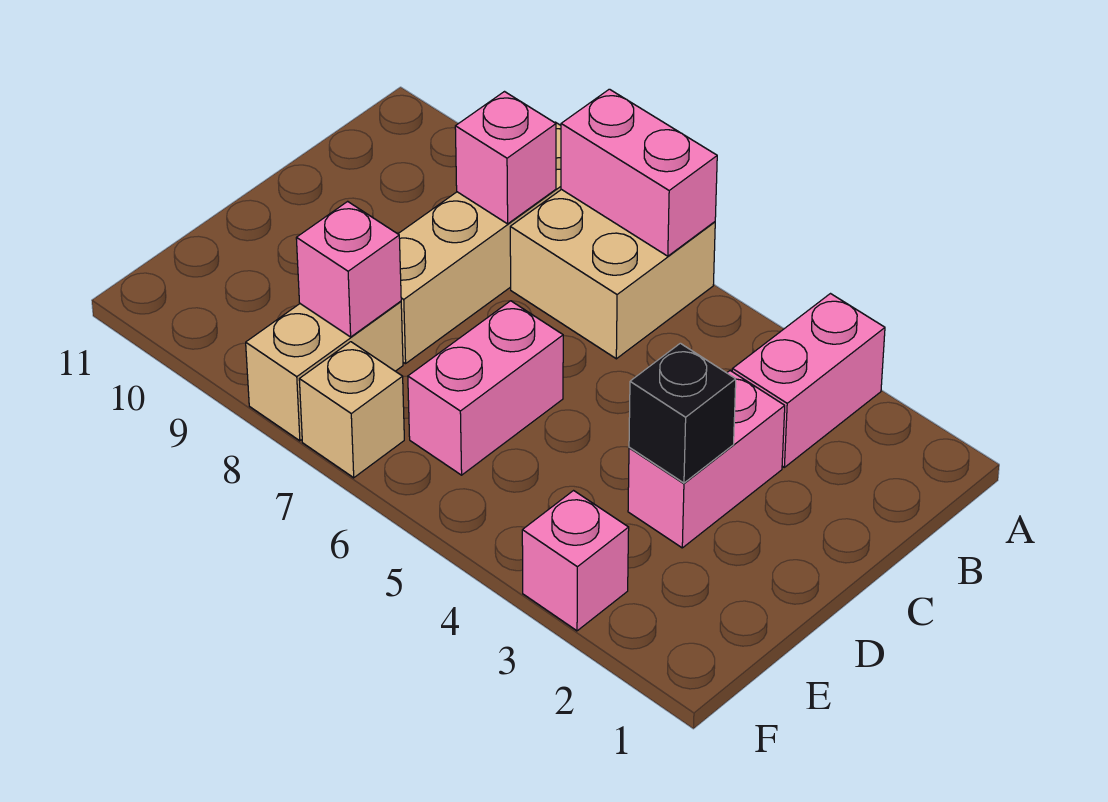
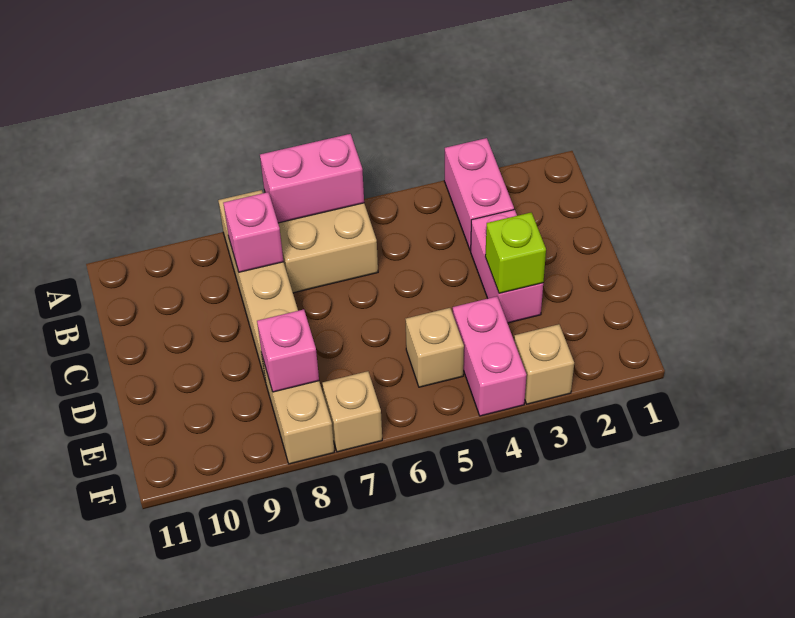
black 1x1 brick [629,343,736,483] -> lime 1x1 brick [485,213,546,293]
pink 1x2 brick [408,301,563,475] -> pink 1x2 brick moved to [453,296,526,416]
none -> tan 1x1 brick [406,308,464,387]
pink 1x1 brick [522,491,629,631] -> tan 1x1 brick [514,324,574,404]

